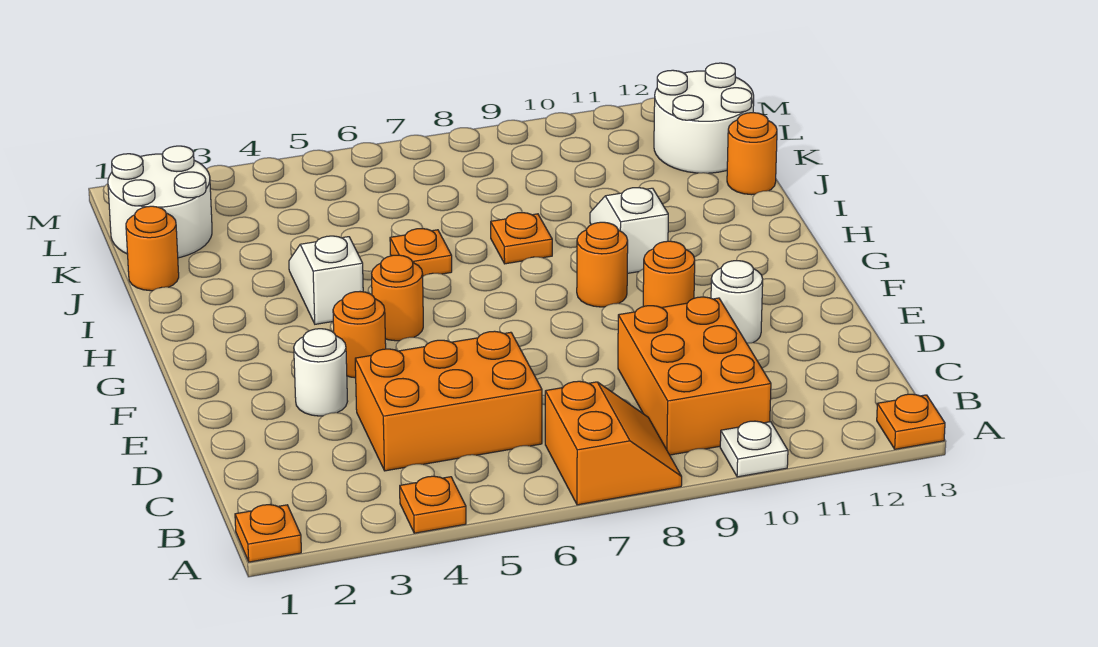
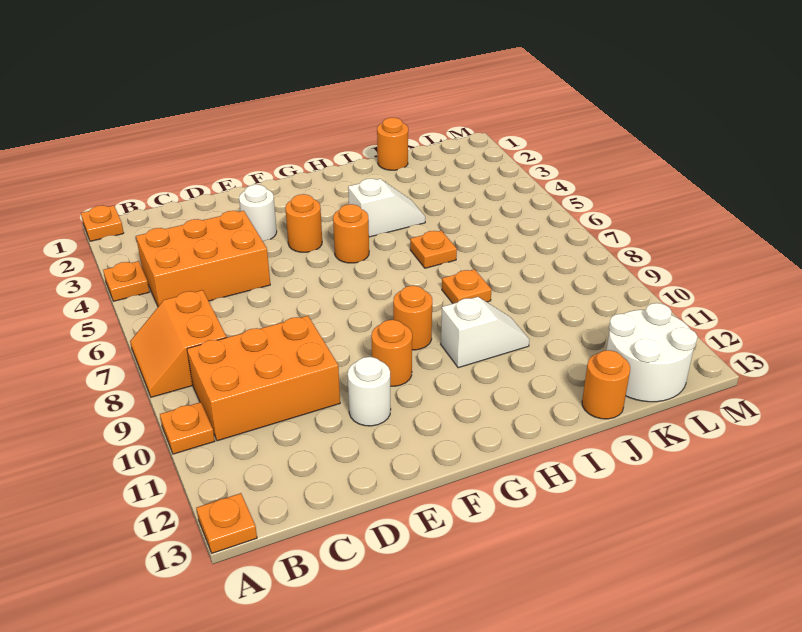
orange 2x2 slope [545,381,682,505] -> orange 2x2 slope turned to [130,290,227,397]
white 1x1 plate [720,421,788,477] -> orange 1x1 plate [160,402,215,454]
orange 2x3 brick [355,331,542,471] -> orange 2x3 brick turned to [136,211,270,306]
white 2x2 round brick [108,146,212,258] -> none

